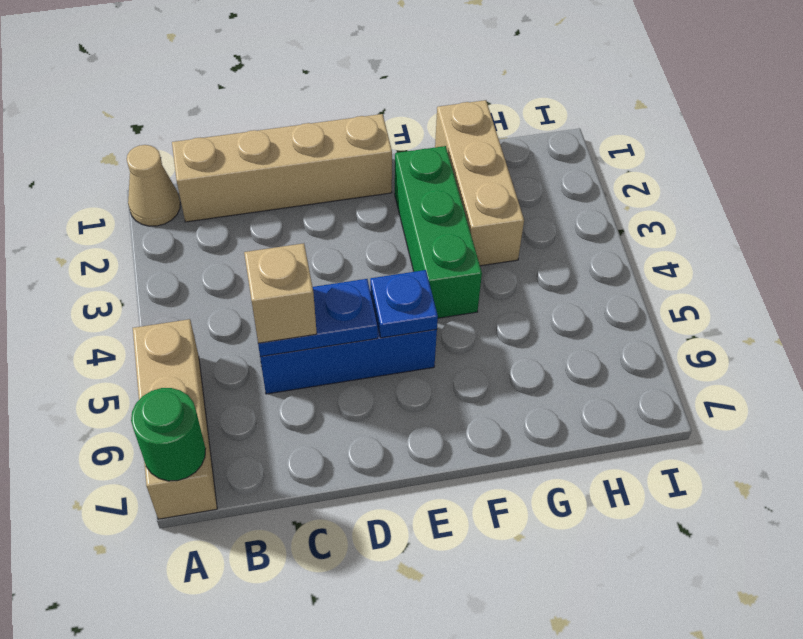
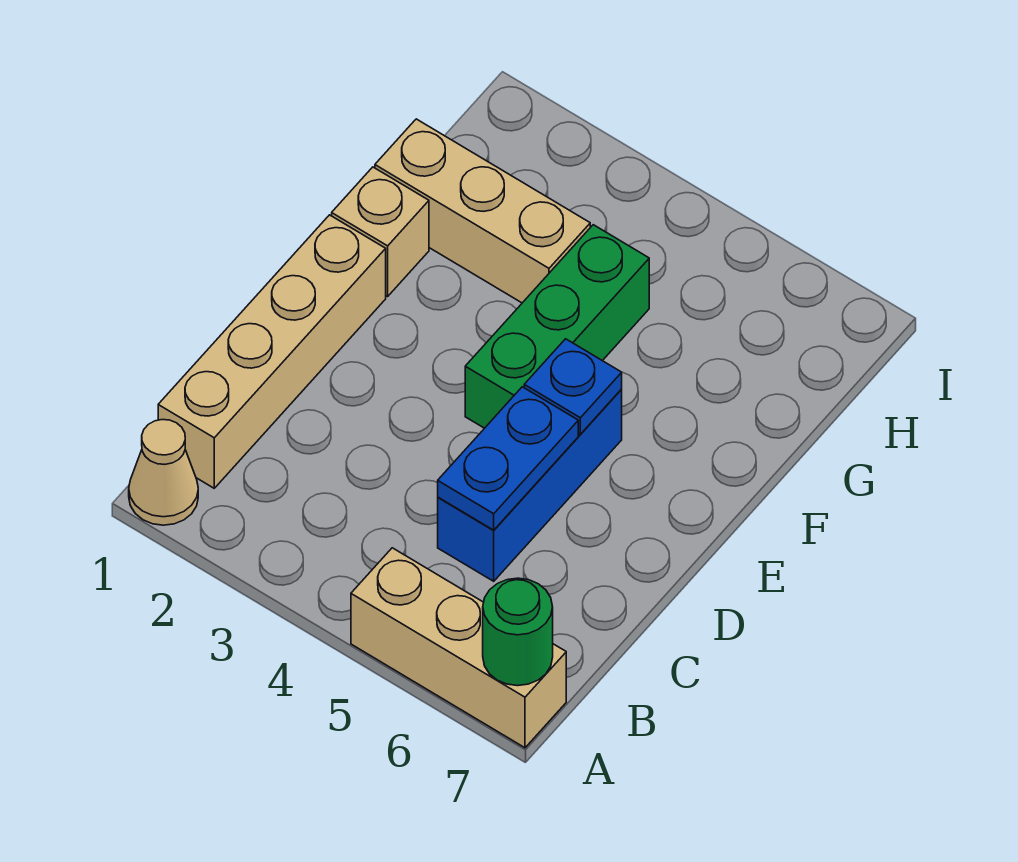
tan 1x1 brick [244,243,317,343] -> tan 1x1 brick moved to [332,167,429,296]
green 1x3 brick [395,146,482,318] -> green 1x3 brick turned to [465,225,649,428]

